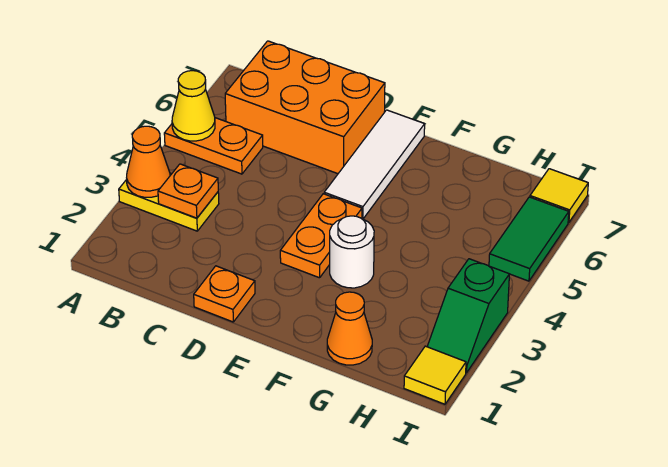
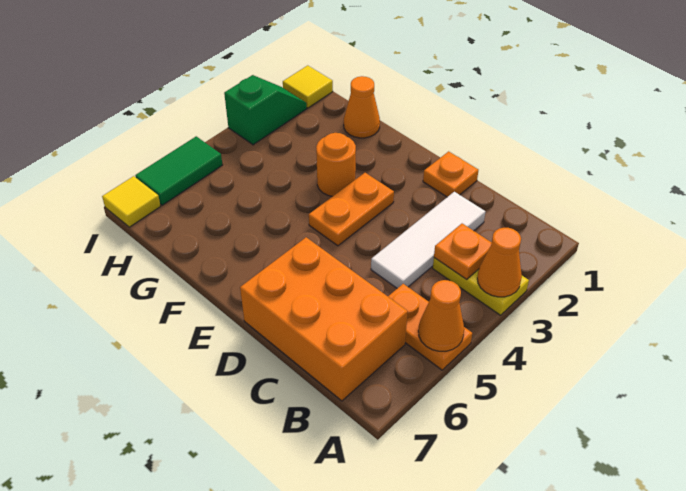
yellow 1x1 cone [172,71,215,141] -> orange 1x1 cone [418,280,464,351]
white 1x3 tile [324,110,425,219] -> white 1x3 tile moved to [371,192,485,288]
white 1x1 round brick [330,216,374,288] -> orange 1x1 round brick [316,133,356,196]

